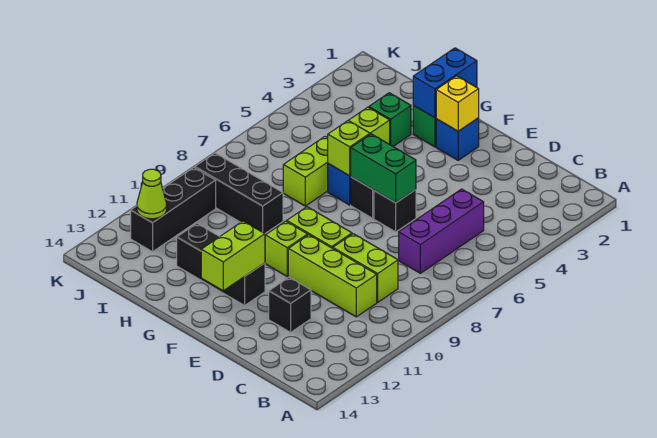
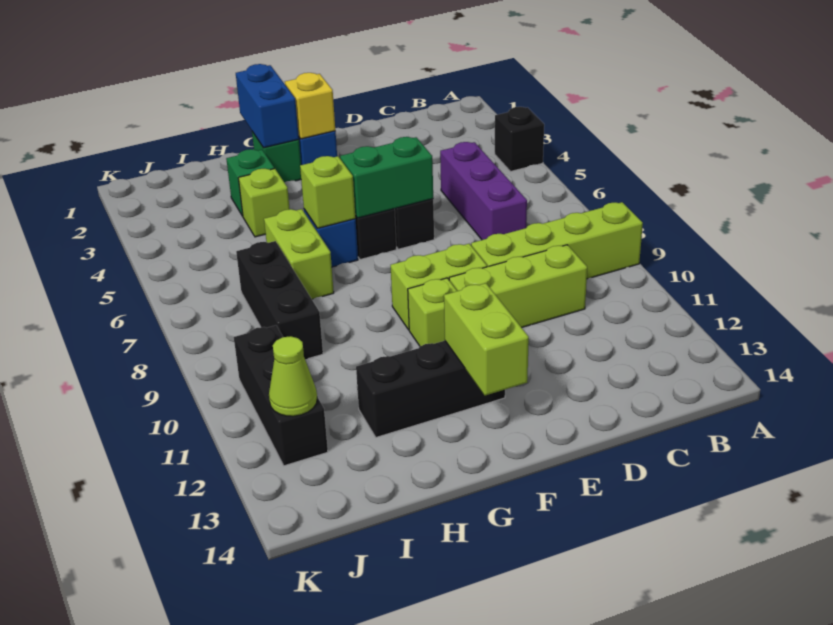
lime 1x2 brick [333,234,398,302] -> lime 1x4 brick [471,202,643,279]
black 1x1 brick [269,277,311,332] -> black 1x1 brick moved to [495,107,544,172]
black 1x3 brick [195,153,283,233] -> black 1x3 brick turned to [236,241,323,359]

